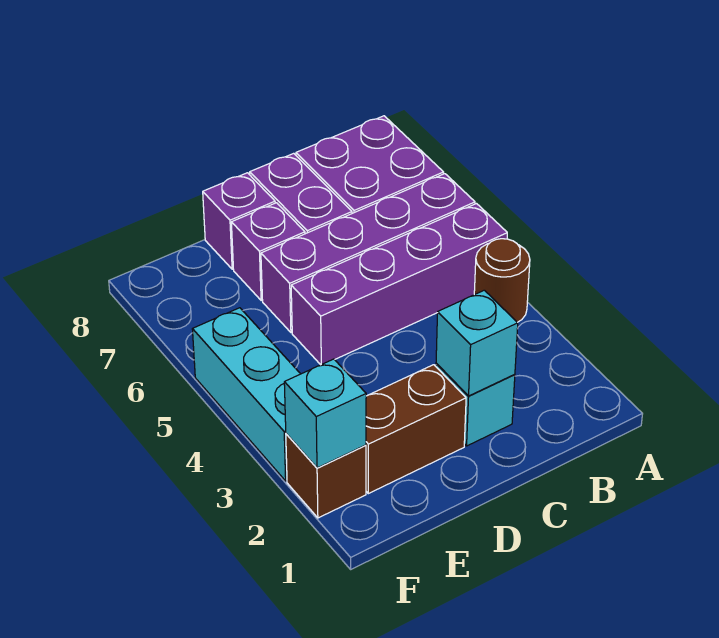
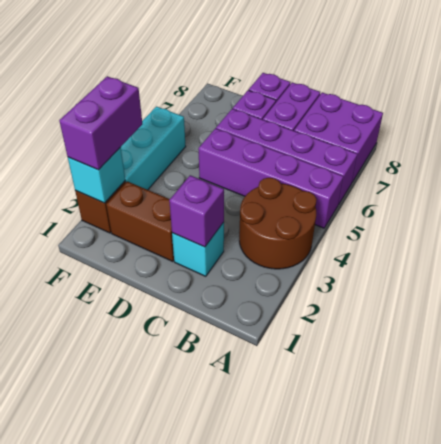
brown 1x1 round brick [474,239,530,322] -> brown 2x2 round brick [239,178,317,269]
cyan 1x1 brick [436,290,518,396] -> purple 1x1 brick [169,175,224,247]
none -> purple 1x2 brick [59,76,142,170]

